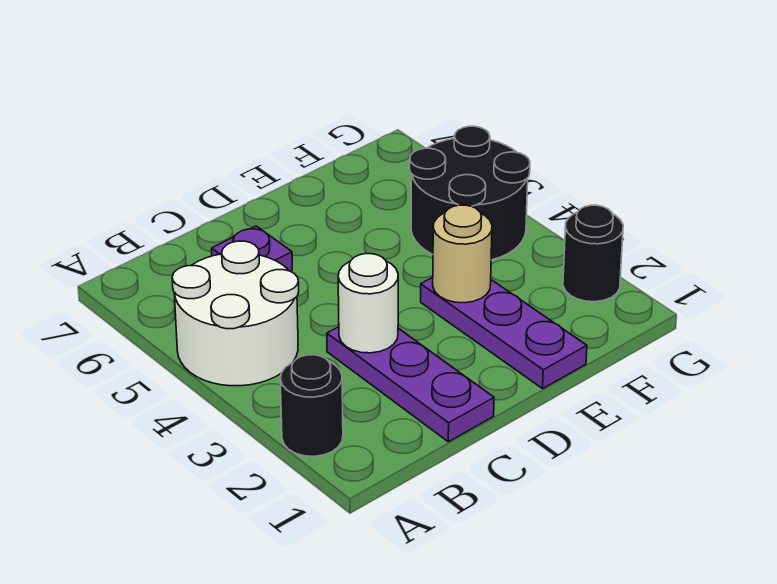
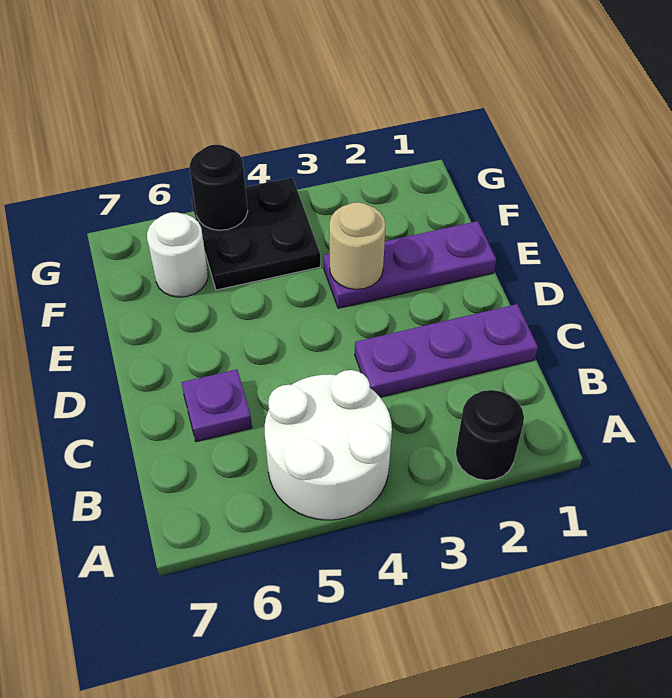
white 1x1 round brick [338,254,398,353] -> white 1x1 round brick moved to [147,212,208,297]
black 2x2 round brick [410,126,530,260] -> black 2x2 plate [192,177,320,290]
black 1x1 round brick [563,205,623,302] -> black 1x1 round brick moved to [190,145,248,230]

